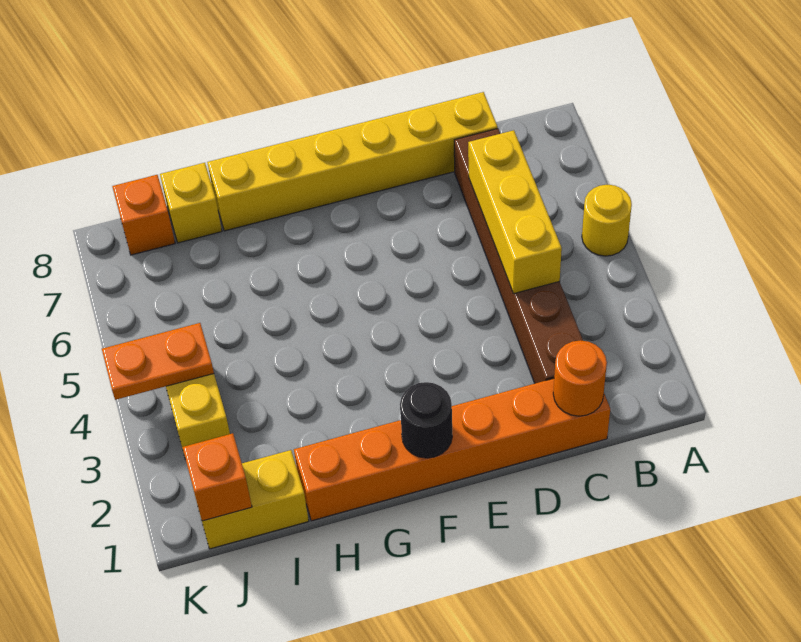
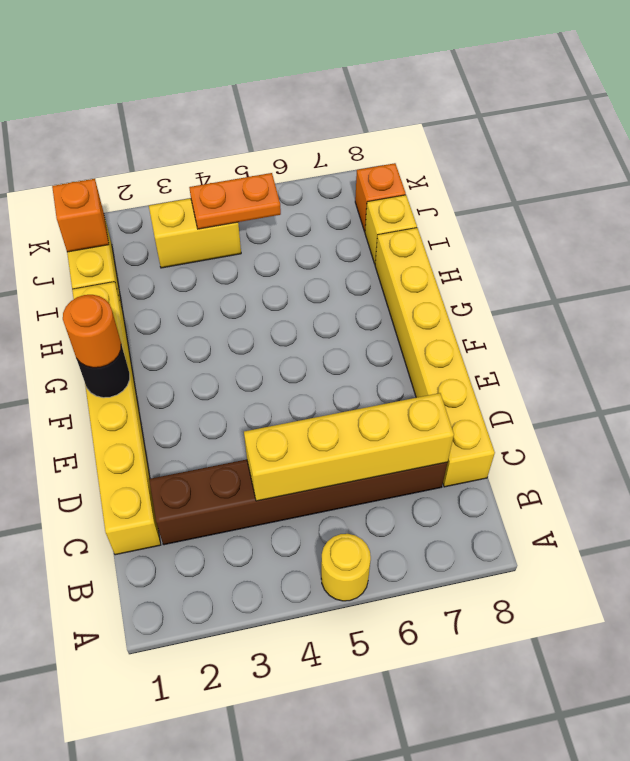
orange 1x6 brick [294,379,610,521] -> yellow 1x6 brick [72,282,161,555]
orange 1x1 round brick [553,340,607,416] -> orange 1x1 round brick moved to [63,295,121,368]
yellow 1x3 brick [468,130,562,293] -> yellow 1x4 brick [244,393,454,501]
orange 1x2 plate [102,323,214,400] -> orange 1x2 plate turned to [189,173,281,229]

